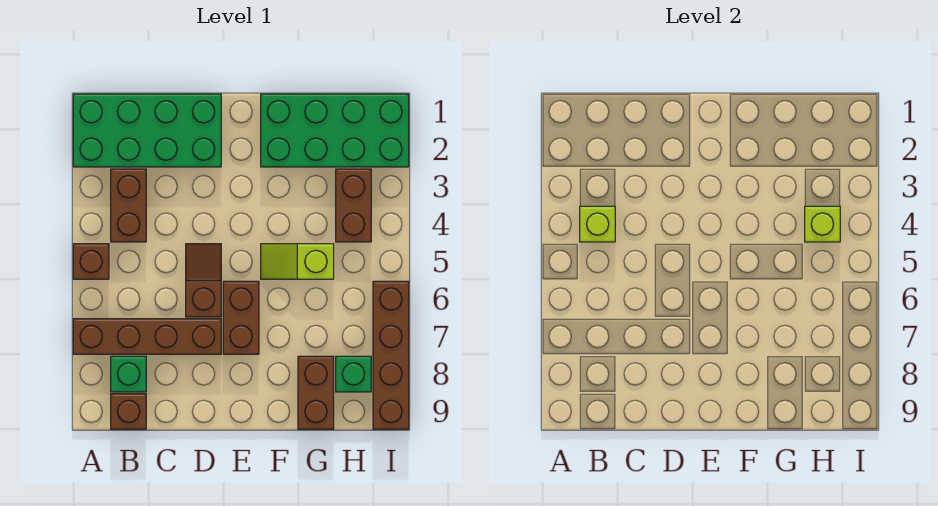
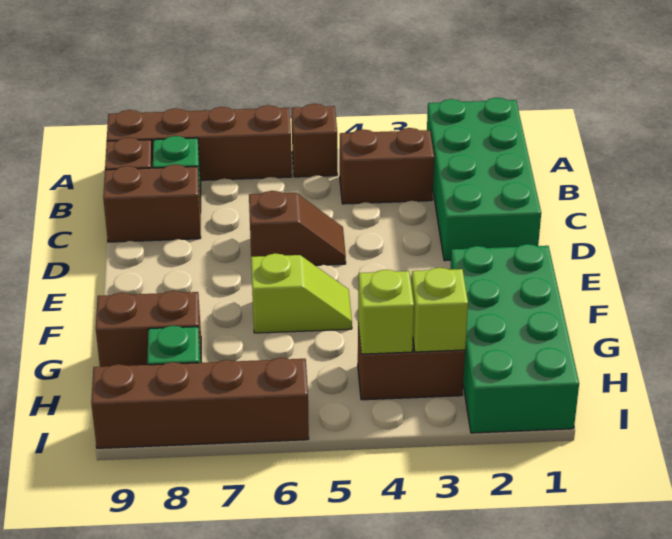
brown 1x4 brick [73,319,221,354] -> brown 1x4 brick turned to [107,105,292,180]
lime 1x1 brick [580,206,615,242] -> lime 1x1 brick moved to [411,268,468,352]
brown 1x2 brick [223,281,259,354] -> brown 1x2 brick moved to [103,164,201,242]
lime 1x2 slope [261,244,334,279] -> lime 1x2 slope turned to [251,253,352,333]

